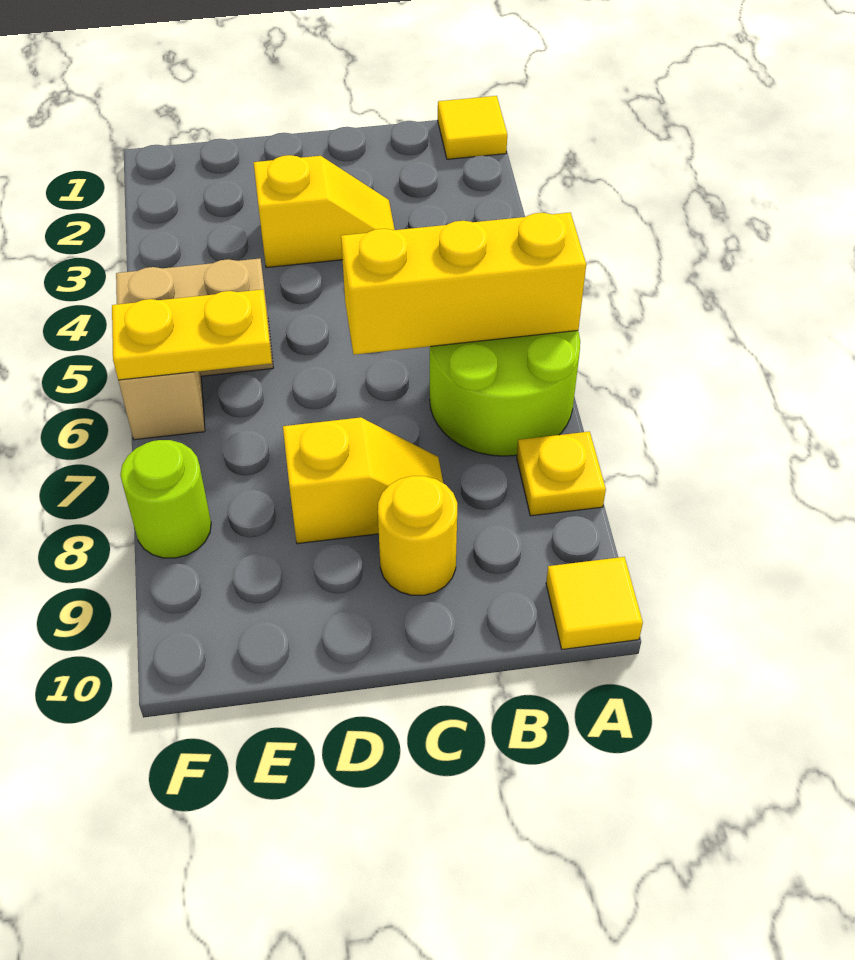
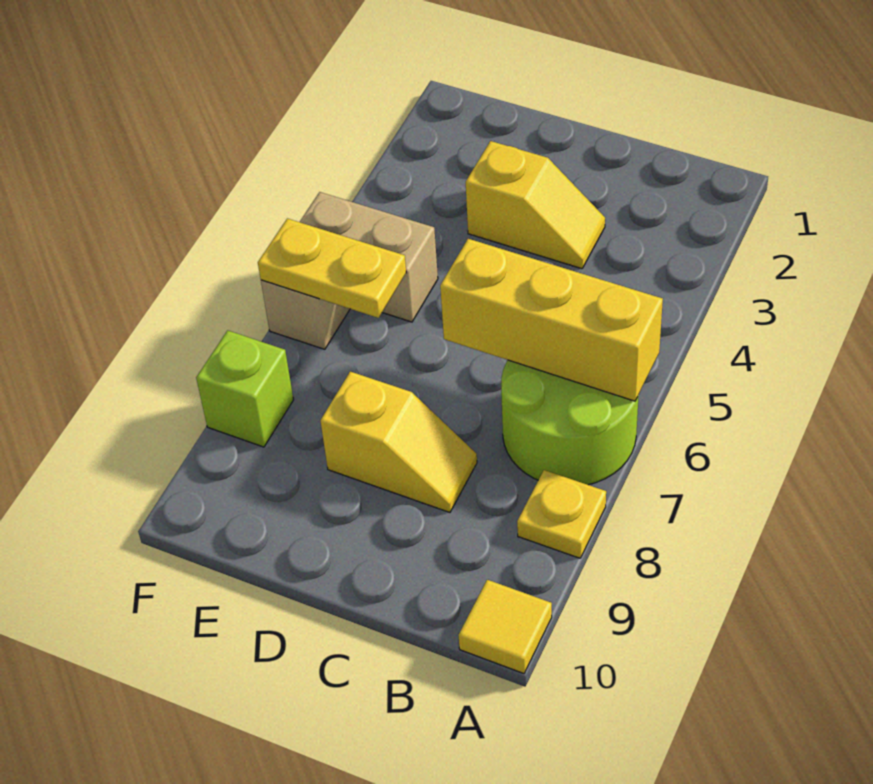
yellow 1x1 tile [438,96,507,159] -> none
yellow 1x1 round brick [378,476,457,595] -> none
lime 1x1 round brick [120,440,211,558] -> lime 1x1 brick [196,330,294,447]

